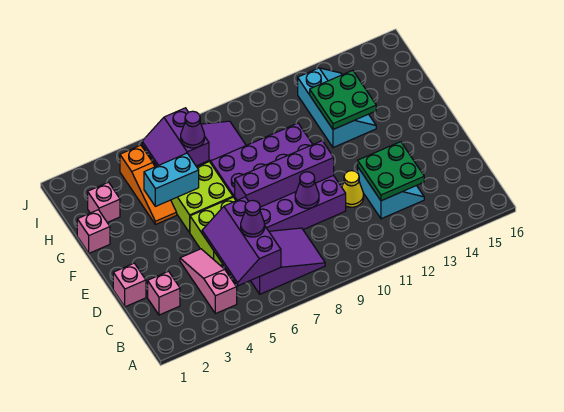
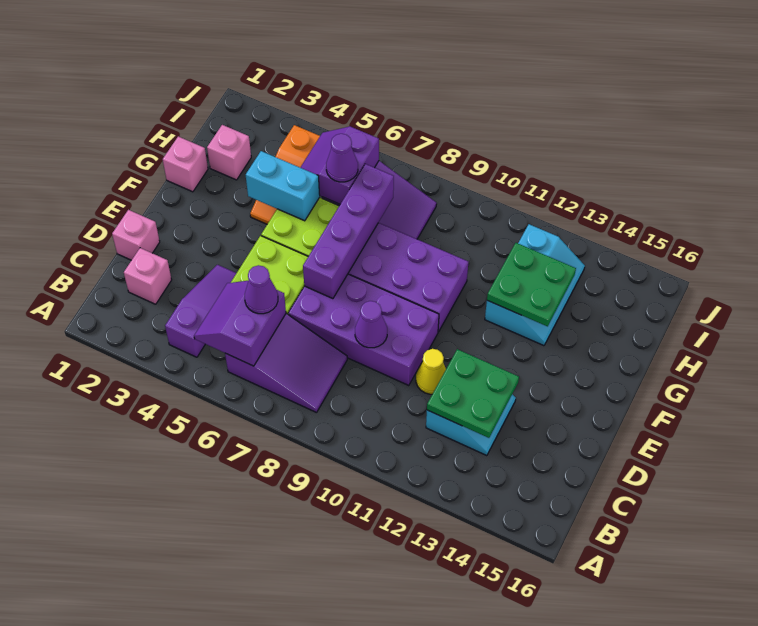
pink 1x3 slope [180,249,237,314] -> purple 1x3 slope [165,265,236,357]
purple 2x3 slope [202,197,281,286] -> purple 2x2 slope [194,281,286,366]
purple 1x4 brick [235,141,334,207] -> purple 1x4 brick turned to [303,164,394,299]

